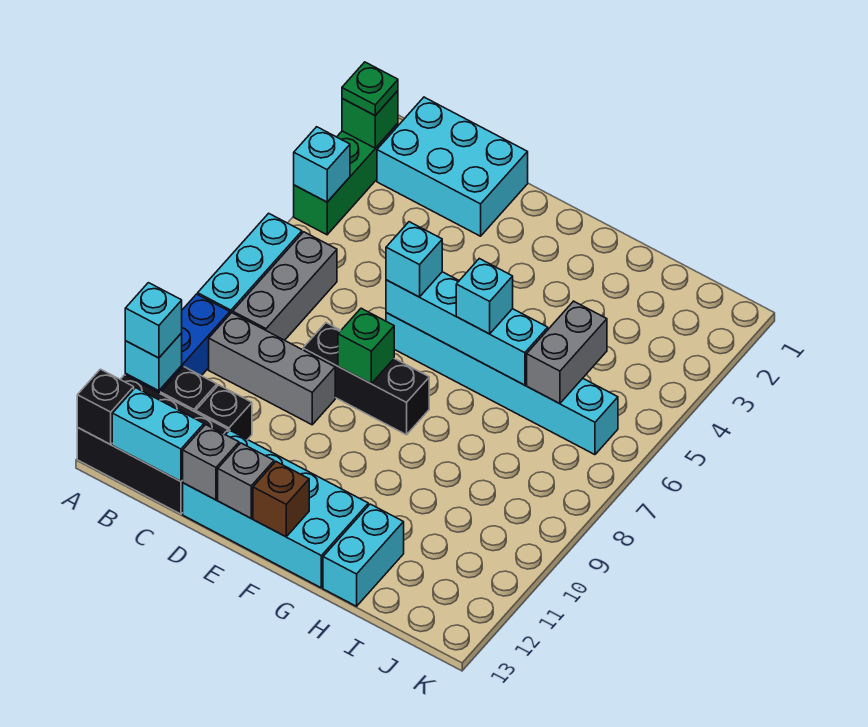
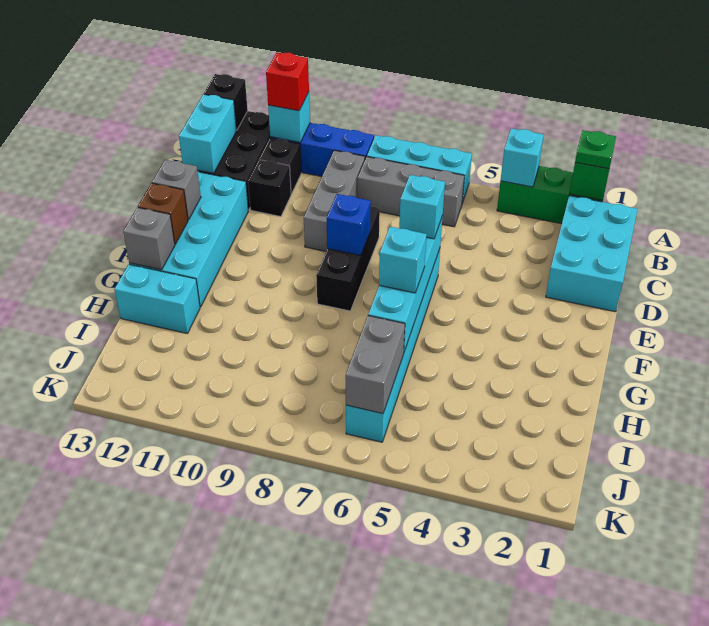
cyan 1x1 brick [125,283,182,358] -> red 1x1 brick [266,53,309,111]
grey 1x1 brick [183,425,239,500] -> grey 1x1 brick moved to [123,208,175,270]
green 1x1 brick [338,308,394,383] -> blue 1x1 brick [327,194,371,255]
grey 1x2 brick [527,301,607,404] -> grey 1x2 brick turned to [346,316,405,414]

